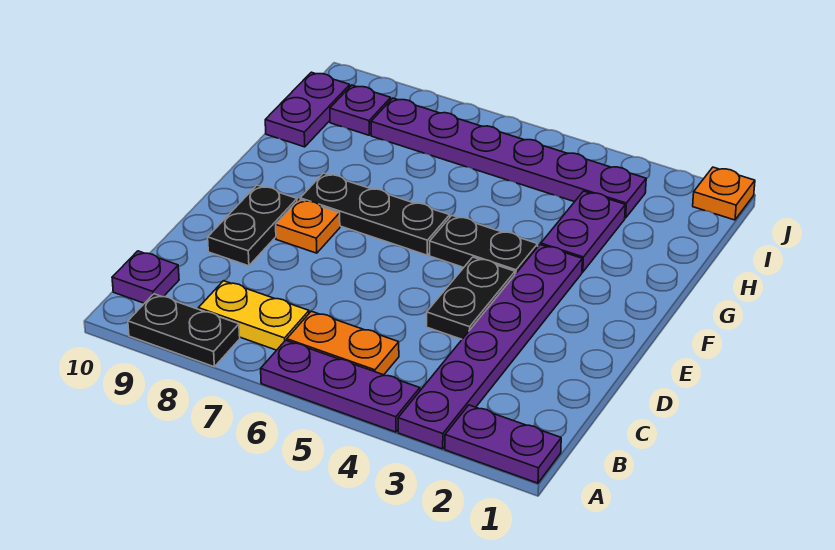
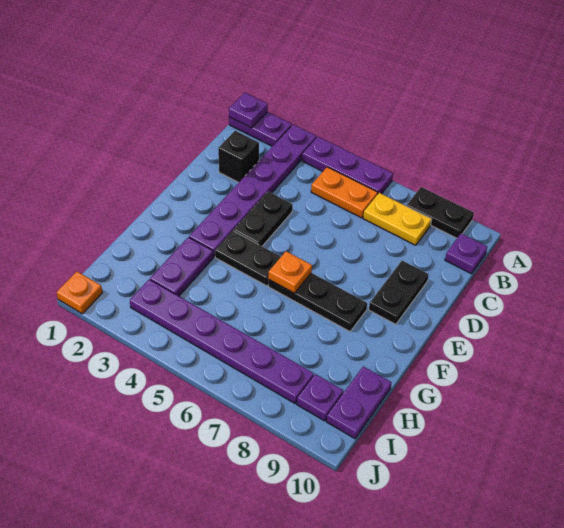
none -> purple 1x1 plate [229,93,268,128]
none -> black 1x1 brick [218,131,259,183]
orange 1x1 plate [276,199,340,253] -> orange 1x1 plate moved to [268,251,312,293]

